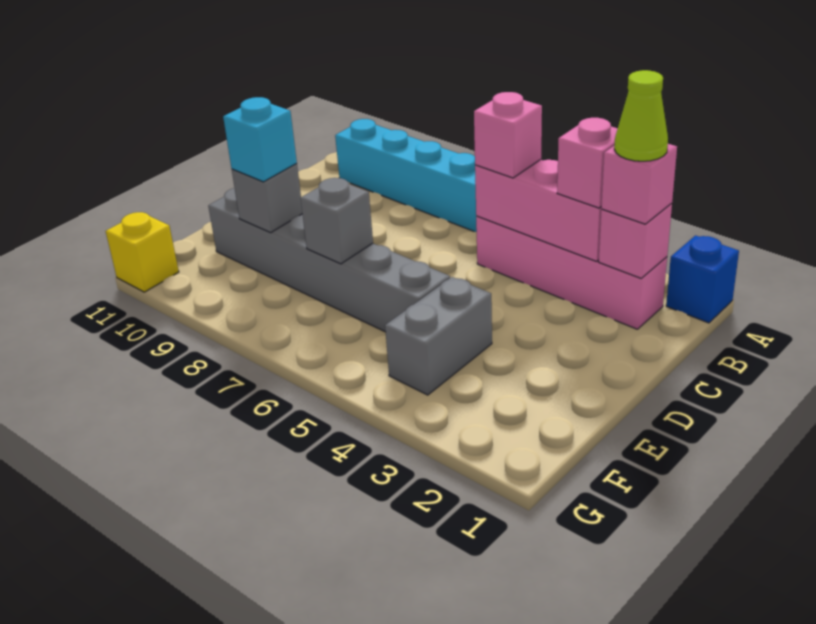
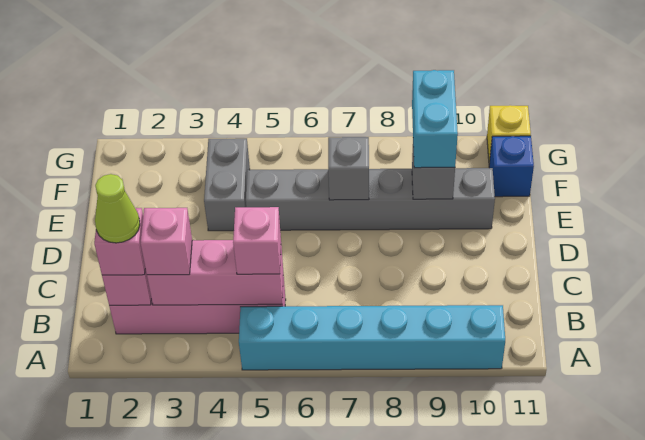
blue 1x1 brick [666,236,739,323] -> blue 1x1 brick moved to [489,136,534,197]
cyan 1x1 brick [223,97,297,182] -> cyan 1x2 brick [412,70,458,168]

